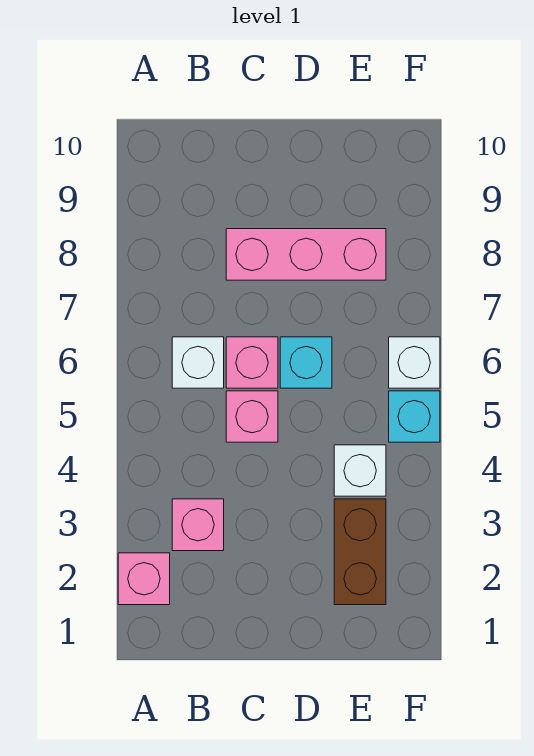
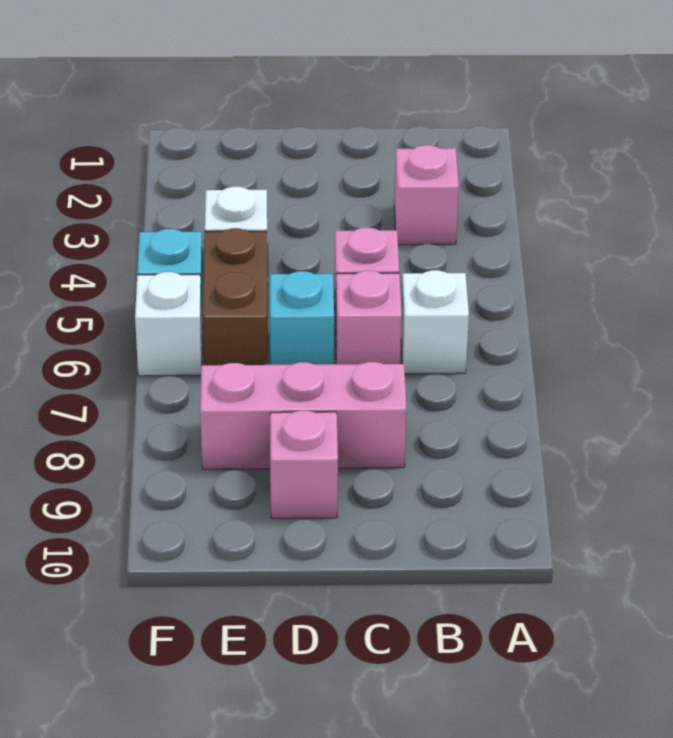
pink 1x1 brick [118,553,170,605] -> pink 1x1 brick moved to [270,410,338,518]
brown 1x2 brick [334,499,386,605] -> brown 1x2 brick moved to [203,228,268,365]

